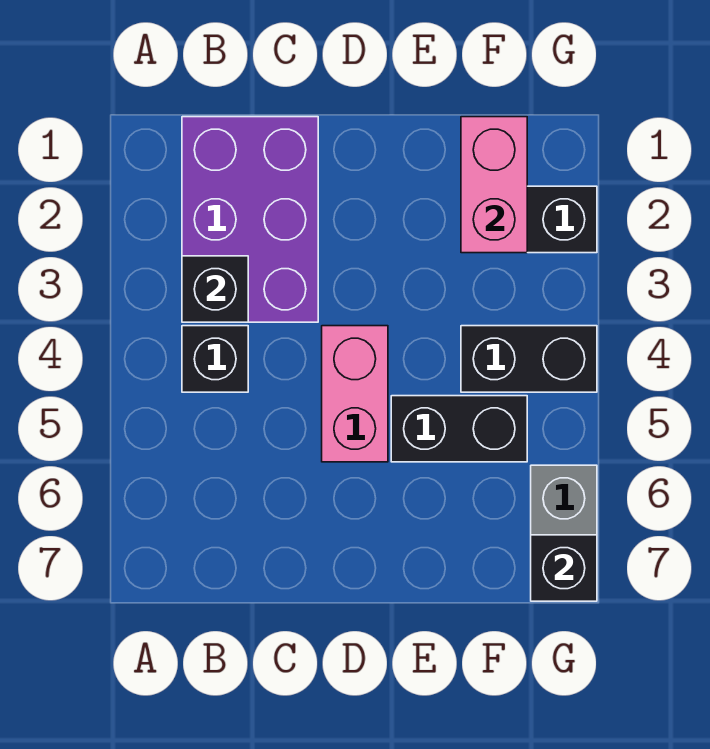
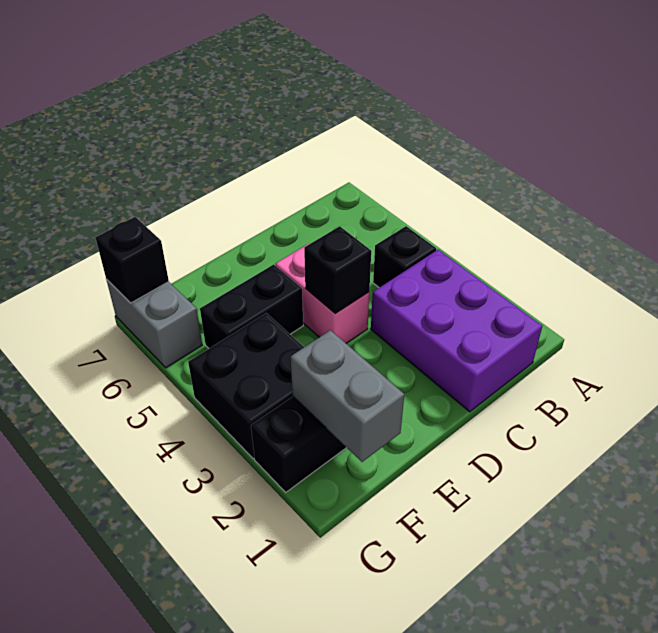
black 1x1 brick [182,256,248,322] -> black 1x1 brick moved to [304,226,371,314]
pink 1x2 brick [461,117,527,253] -> grey 1x2 brick [291,330,404,462]
black 1x2 brick [461,326,597,392] -> black 2x2 brick [188,313,304,459]

